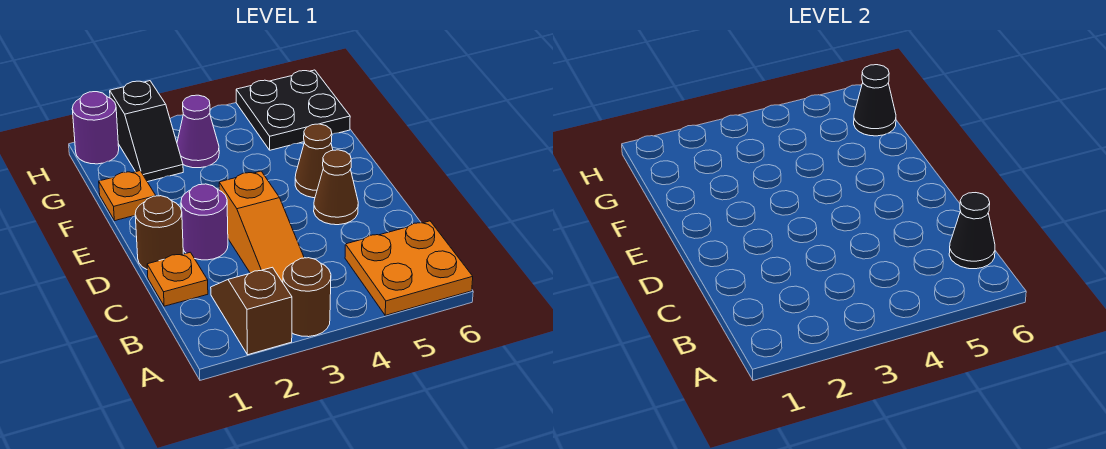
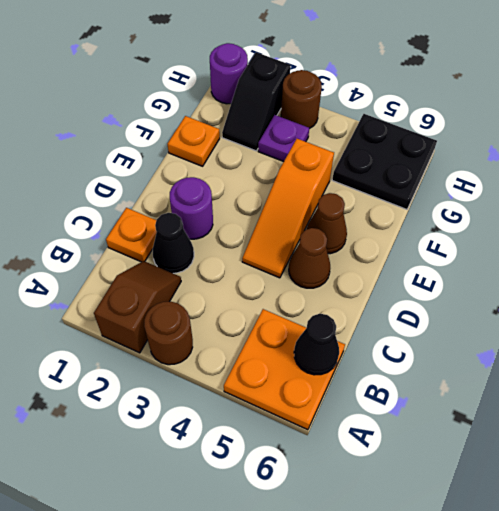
orange 1x3 slope [219,171,304,282] -> orange 1x3 slope moved to [242,139,334,278]
brown 1x1 round brick [135,196,183,269] -> brown 1x1 round brick moved to [281,70,322,129]
purple 1x1 cone [177,95,219,168] -> purple 1x1 plate [258,115,309,162]
black 1x1 cone [854,65,896,136] -> black 1x1 cone moved to [153,213,194,273]

